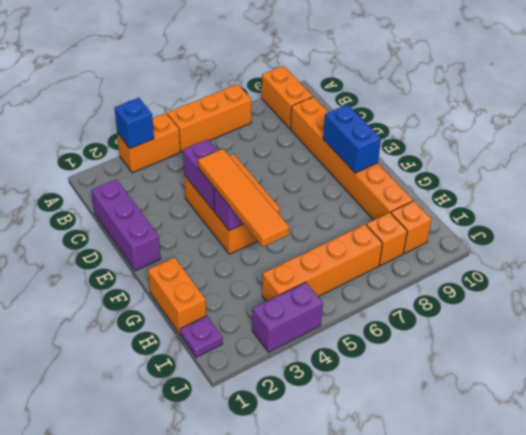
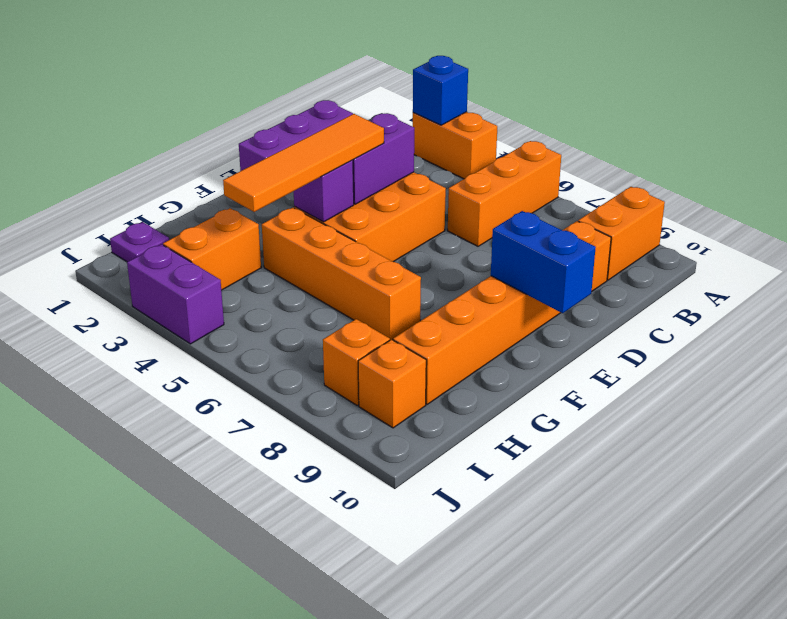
orange 1x3 brick [167,84,252,152] -> orange 1x3 brick turned to [448,141,561,246]
blue 1x2 brick [323,104,381,173] -> blue 1x2 brick turned to [491,211,596,313]
orange 1x2 brick [148,257,206,335] -> orange 1x2 brick moved to [163,208,261,290]
orange 1x4 brick [262,224,382,301] -> orange 1x4 brick moved to [262,208,421,340]

